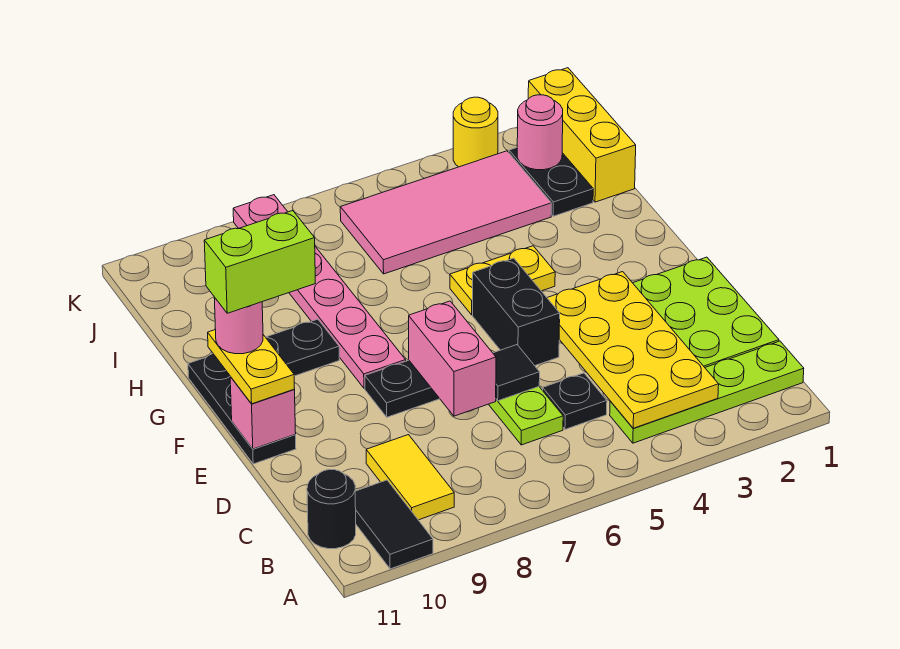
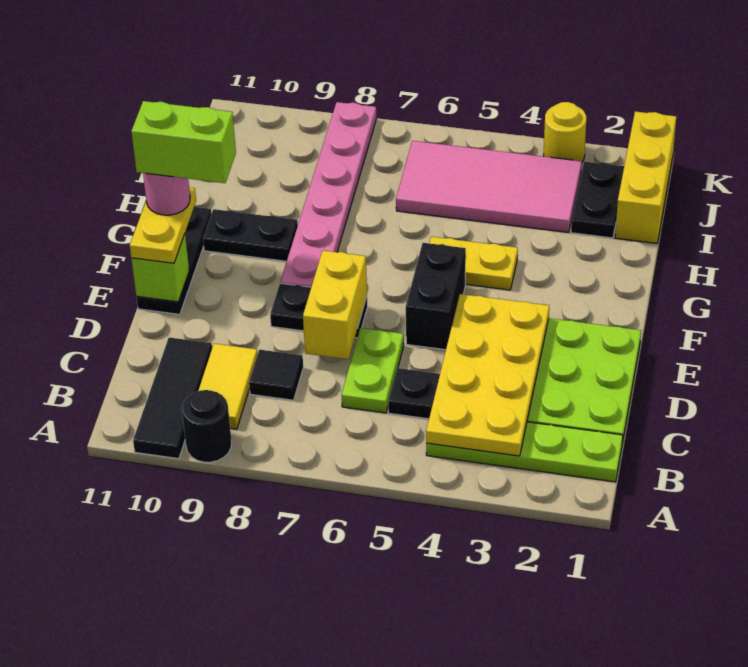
black 1x2 tile [355,480,433,569] -> black 1x3 tile [133,338,212,459]
black 1x1 round brick [307,469,356,549] -> black 1x1 round brick moved to [182,390,232,462]
black 1x1 tile [493,345,540,401] -> black 1x1 tile moved to [249,350,303,400]
pink 1x2 brick [409,301,496,416] -> yellow 1x2 brick [303,251,367,359]
pink 1x1 brick [230,377,296,449] -> lime 1x1 brick [131,234,189,302]
pink 1x1 round brick [517,95,563,170] -> none

